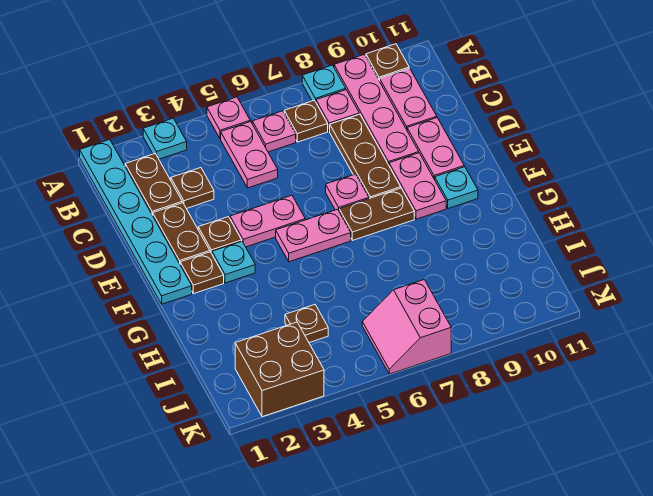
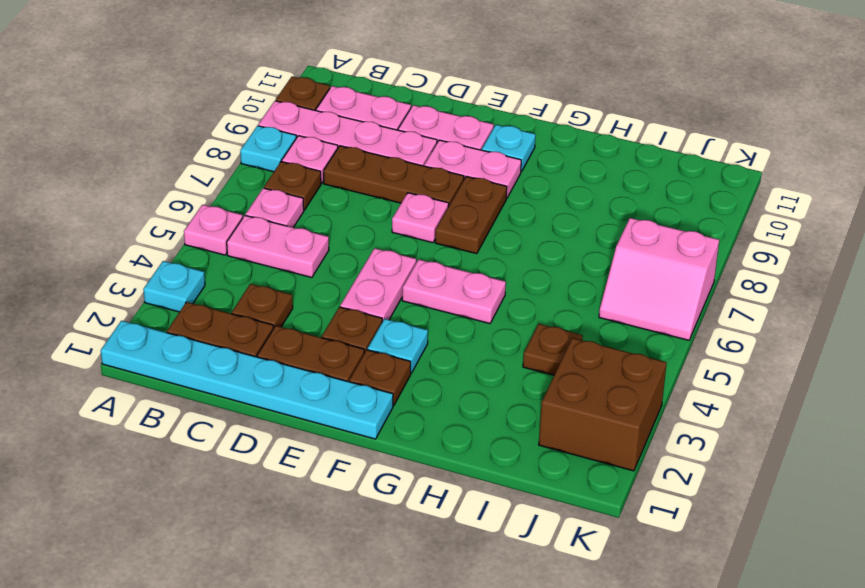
pink 1x2 plate [276,209,351,262] -> pink 1x2 plate turned to [402,260,506,324]

